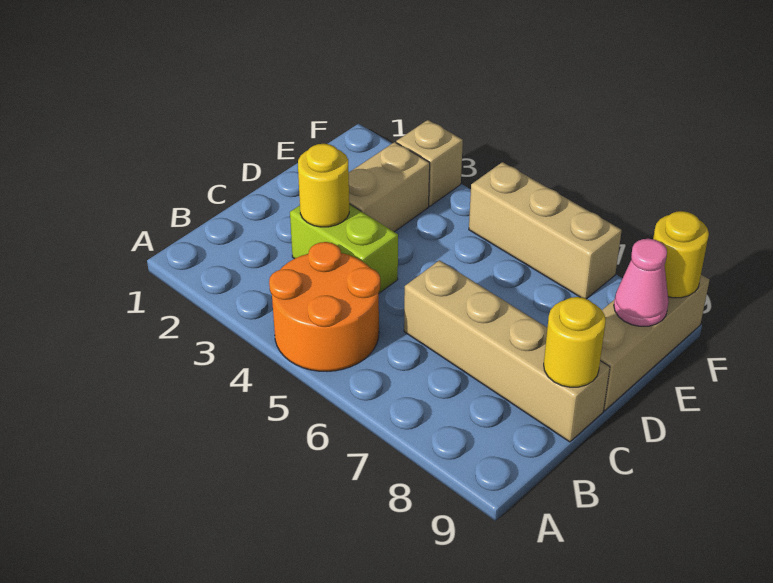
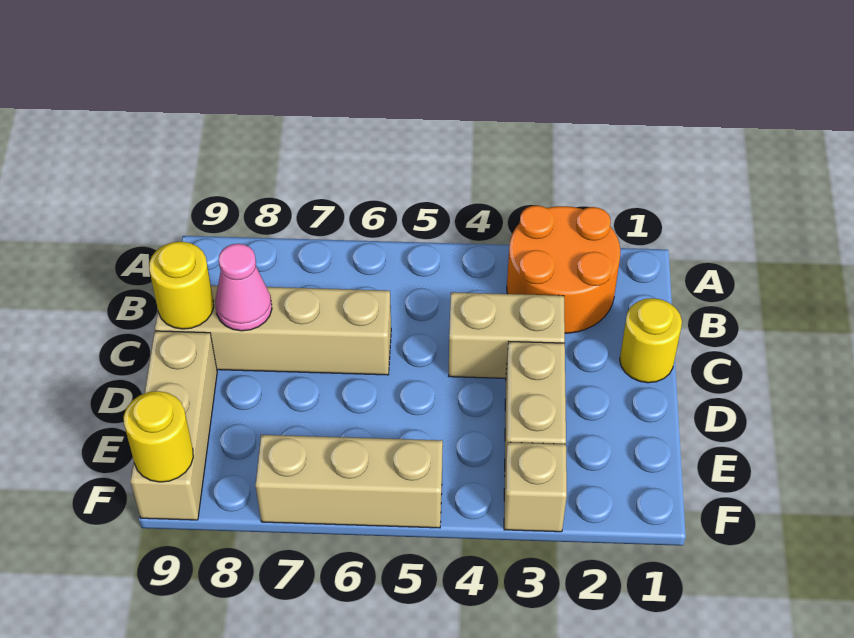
orange 2x2 round brick [269,242,380,372] -> orange 2x2 round brick moved to [507,205,621,333]
lime 1x2 brick [290,204,398,293] -> tan 1x2 brick [449,292,565,378]
yellow 1x1 round brick [298,144,349,227] -> yellow 1x1 round brick moved to [620,298,682,383]
pink 1x1 cone [614,239,669,326] -> pink 1x1 cone moved to [215,244,272,331]

